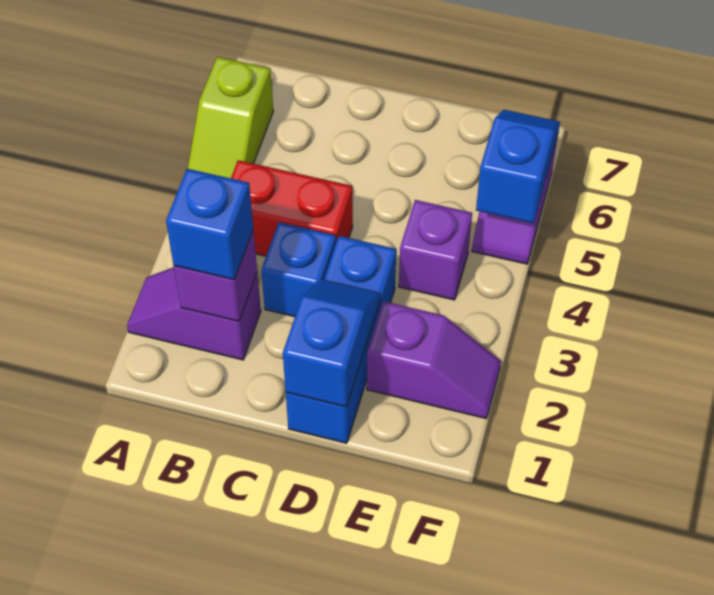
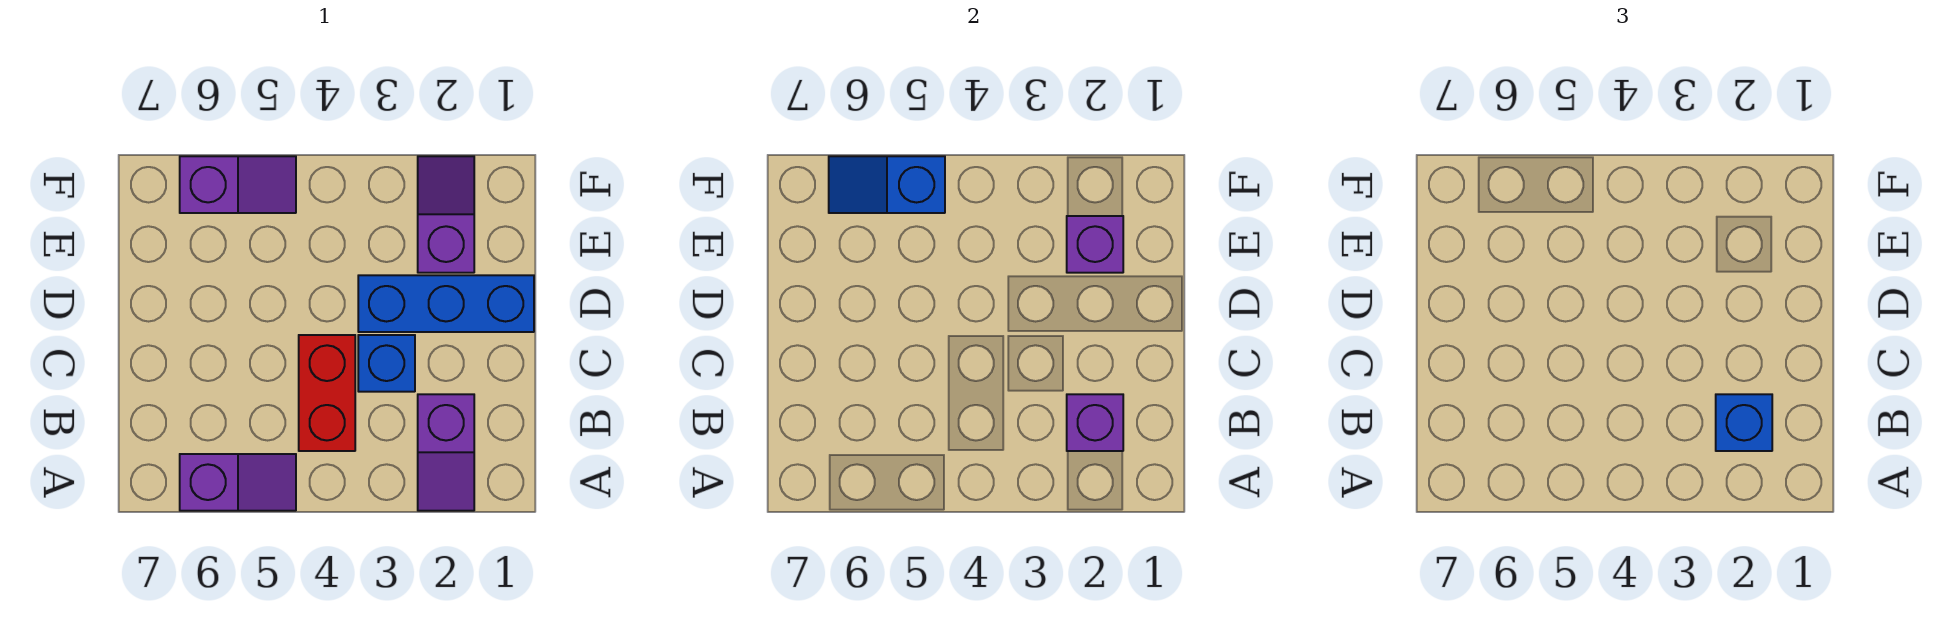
lime 1x2 slope [188,57,273,178] -> purple 1x2 slope [180,454,296,511]
blue 1x2 slope [283,279,380,407] -> none
purple 1x1 brick [399,200,472,300] -> purple 1x1 brick moved to [1067,216,1123,273]

